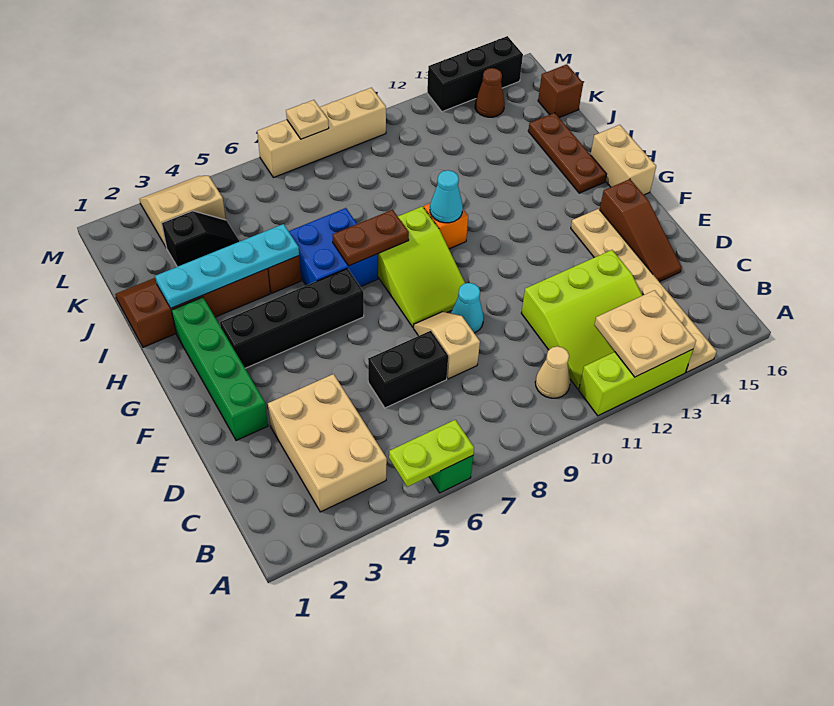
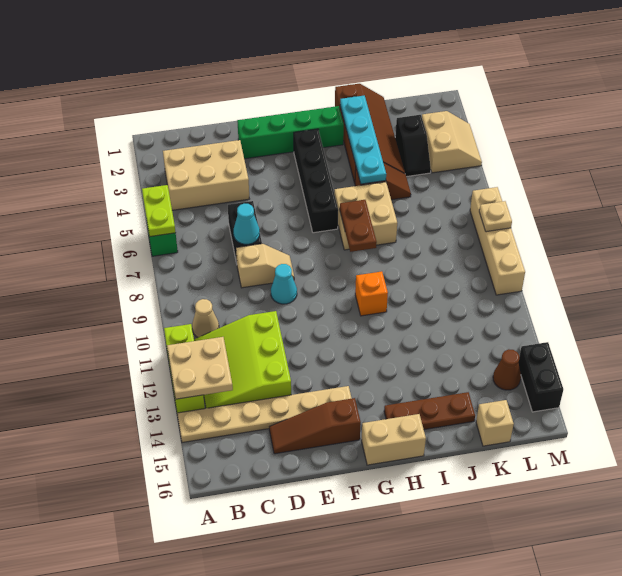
lime 2x3 slope [378,206,465,327] -> none
blue 2x2 brick [289,208,378,287] -> tan 2x2 brick [334,182,397,250]
cyan 1x1 cone [430,170,463,223] -> cyan 1x1 cone moved to [234,204,260,244]
brown 1x1 brick [538,64,583,118] -> tan 1x1 brick [476,400,514,446]
black 1x3 brick [427,36,523,112] -> black 1x2 brick [519,342,563,412]

